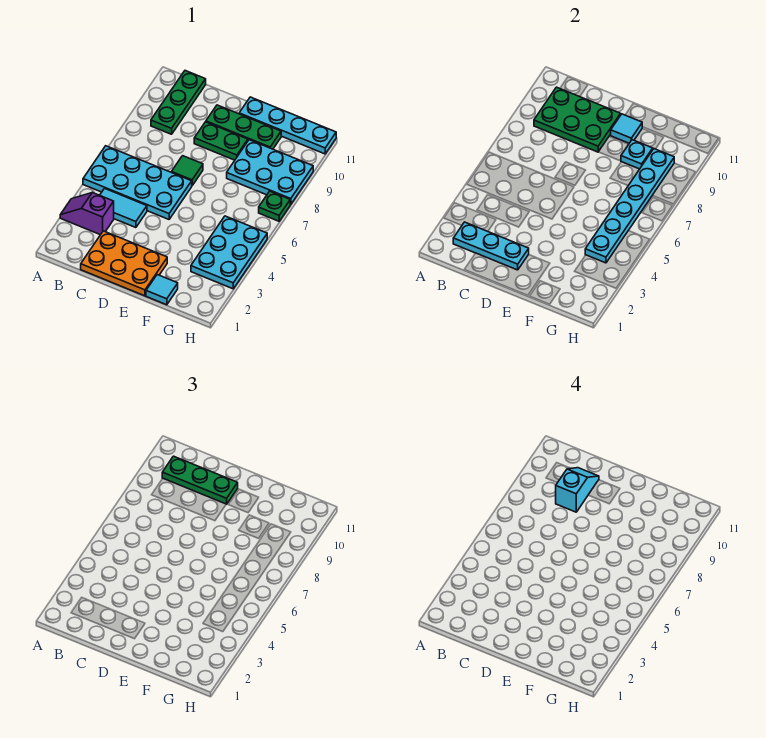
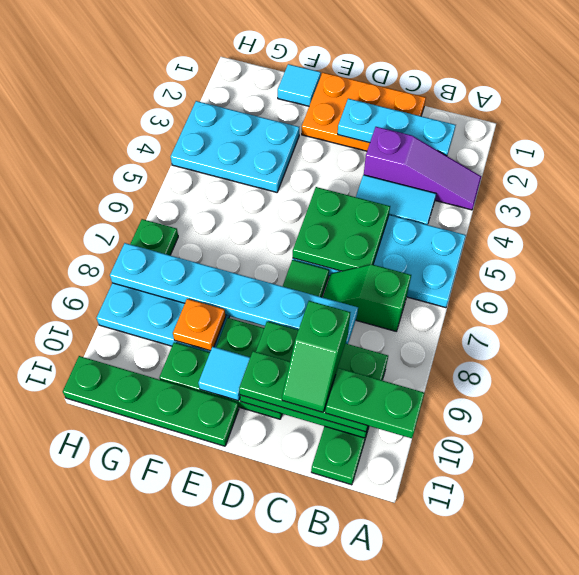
purple 1x2 slope [60,192,114,235] -> purple 1x3 slope [364,127,481,210]
none -> green 1x2 plate [326,368,424,438]
none -> green 1x2 slope [323,264,411,331]
none -> green 2x2 plate [293,187,390,271]
cyan 1x2 slope [556,468,599,512] -> green 1x2 slope [282,301,350,412]
cyan 1x4 plate [239,97,336,154] -> green 1x4 plate [63,356,239,446]
cyan 1x1 plate [621,140,653,169] -> orange 1x1 plate [173,299,226,351]
cyan 2x3 plate [191,216,267,289] -> cyan 2x3 plate turned to [171,101,299,192]
cyan 1x6 plate [585,149,674,263] -> cyan 1x6 plate turned to [110,243,358,344]

